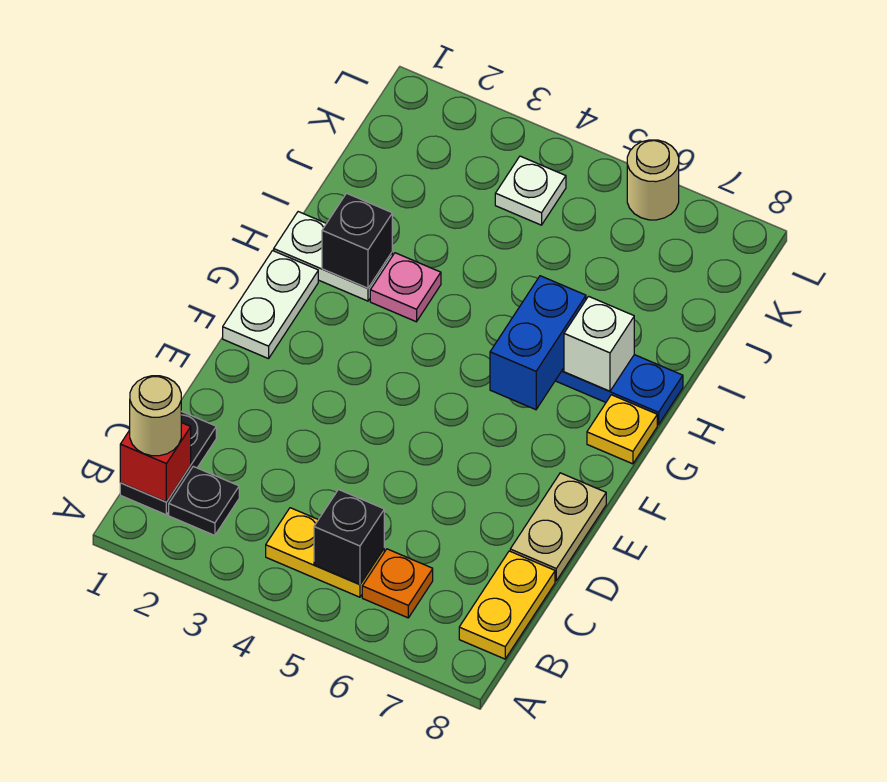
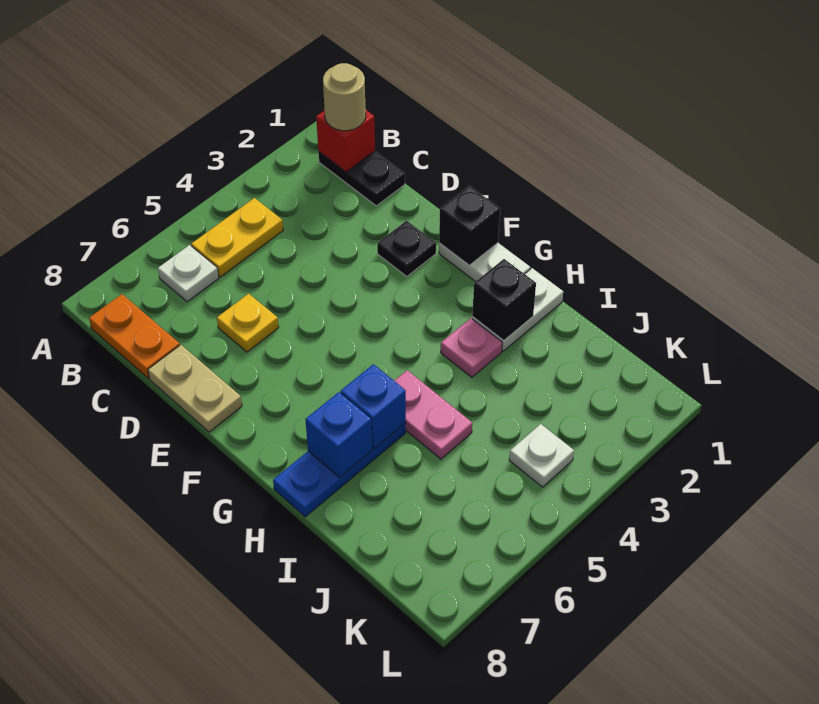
black 1x1 plate [169,466,239,535] -> black 1x1 plate moved to [377,221,436,276]
black 1x1 brick [314,490,384,584] -> black 1x1 brick moved to [439,186,500,265]
orange 1x1 plate [362,549,433,618] -> white 1x1 plate [158,245,219,302]
yellow 1x2 plate [459,551,555,659] -> orange 1x2 plate [89,294,180,378]
blue 1x2 brick [490,276,586,410] -> blue 1x1 brick [341,364,406,449]
yellow 1x1 plate [587,395,657,464] -> yellow 1x1 plate moved to [217,294,279,352]
none -> pink 1x2 plate [394,370,472,459]
white 1x1 brick [564,296,634,391] -> blue 1x1 brick [305,392,372,478]
tan 1x1 round brick [627,140,679,220] -> none

